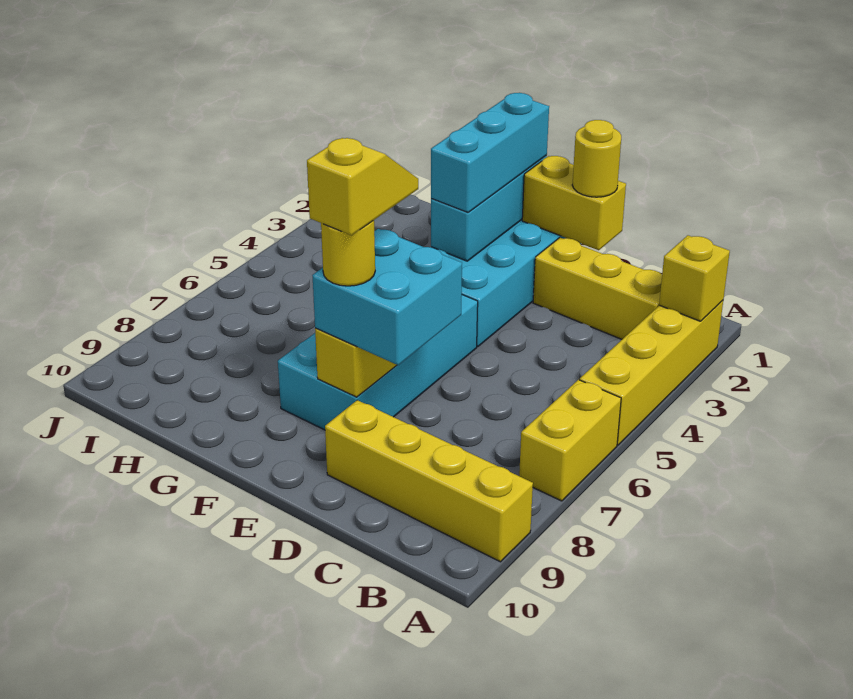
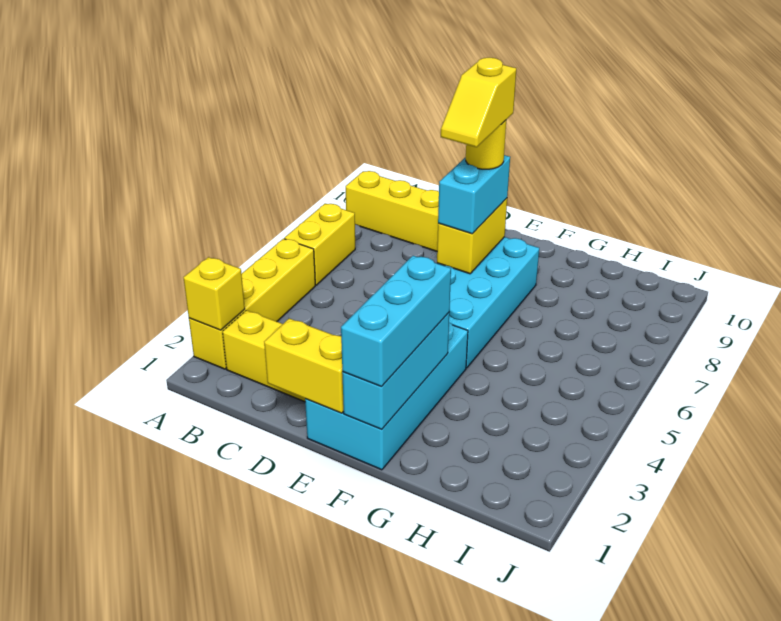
yellow 1x1 round brick [572,120,621,197] -> none
cyan 2x2 brick [312,229,462,365] -> cyan 1x2 brick [438,155,510,234]

